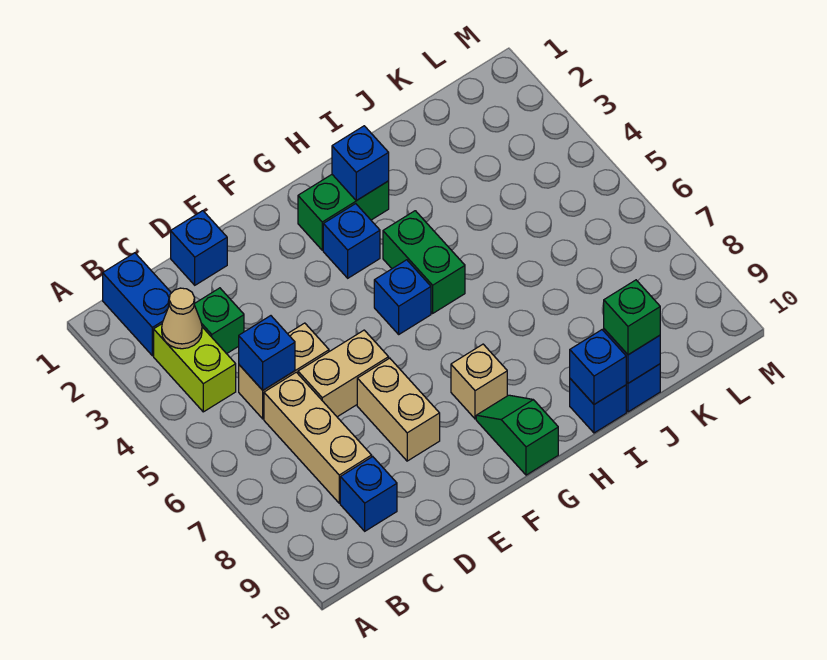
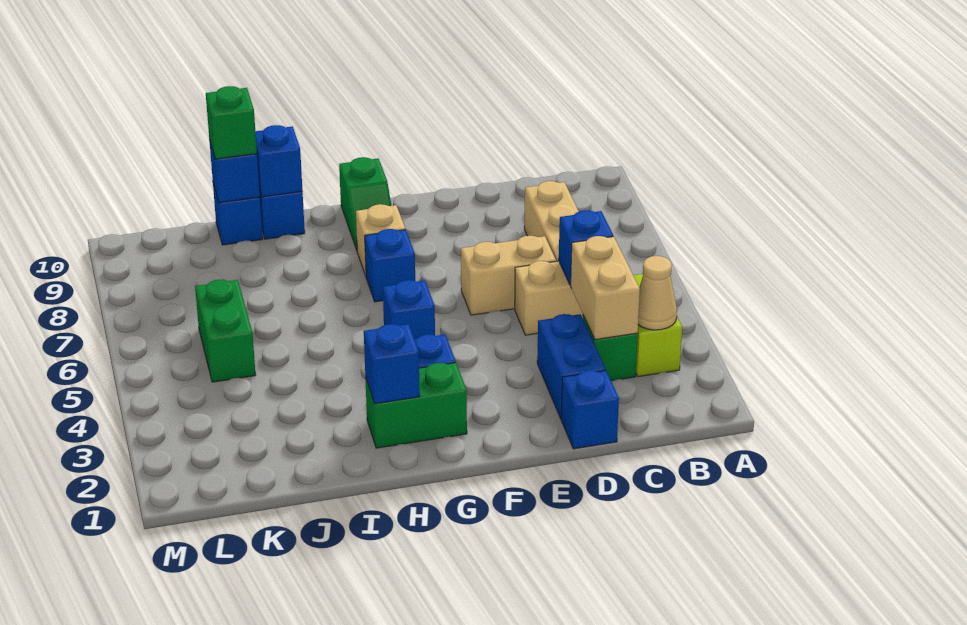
blue 1x2 brick [103,253,171,356] -> blue 1x2 brick moved to [537,314,606,418]
blue 1x1 brick [340,457,397,531] -> blue 1x1 brick moved to [365,229,415,302]
tan 1x2 brick [357,358,440,461] -> tan 1x2 brick moved to [571,236,640,340]
green 1x2 brick [383,211,465,313] -> green 1x2 brick moved to [195,280,256,382]

